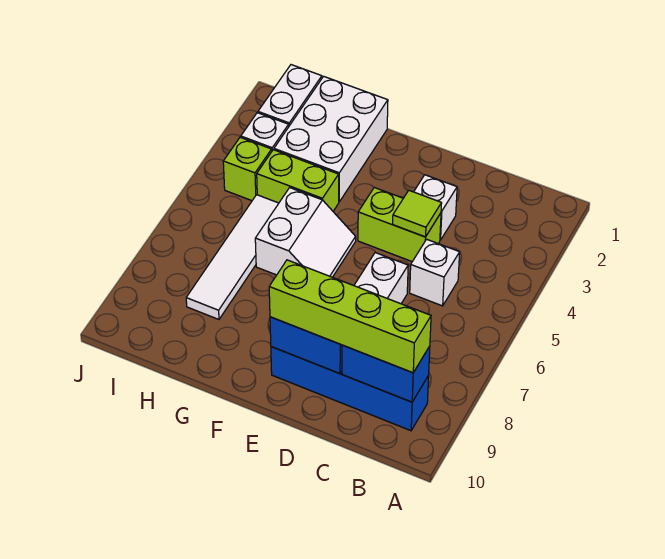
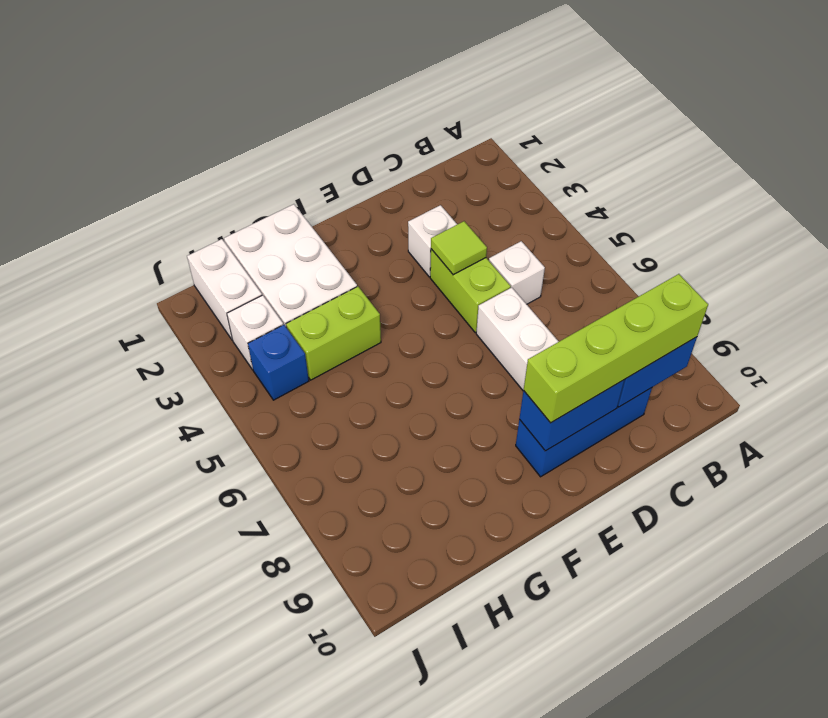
blue 1x4 brick [271,347,429,431] -> blue 1x3 brick [516,388,652,477]
lime 1x2 brick [358,188,441,262] -> lime 1x2 brick turned to [430,249,511,332]
white 2x2 slope [255,188,356,277] -> none
white 1x4 tile [186,195,279,319] -> none
lime 1x1 brick [223,137,272,201] -> blue 1x1 brick [248,325,309,400]

